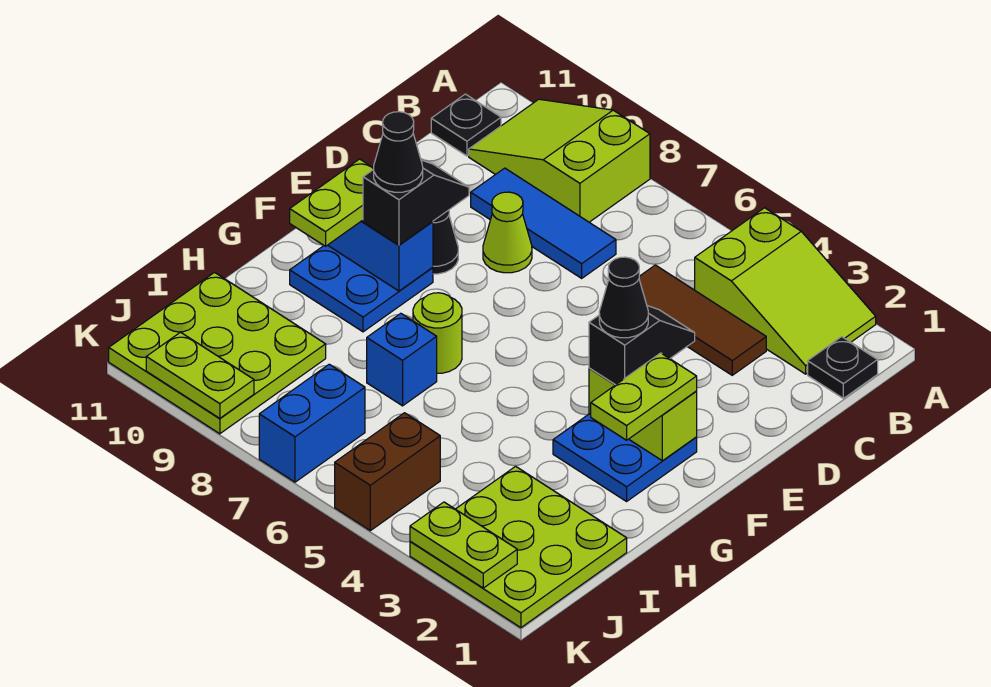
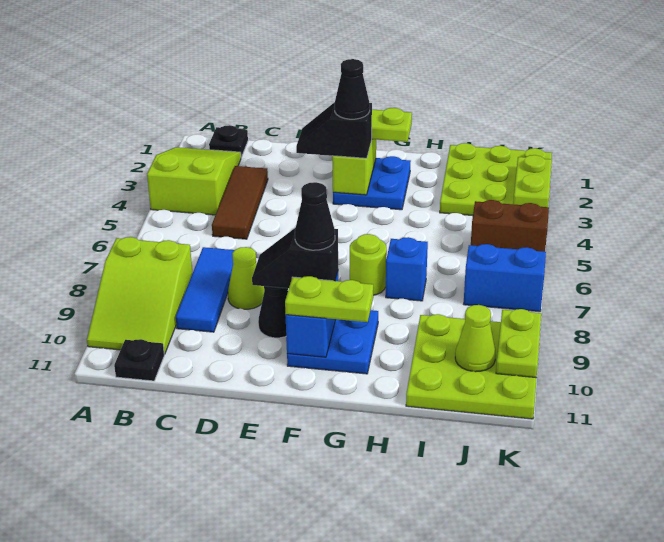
none -> lime 1x1 cone [455,305,496,372]

